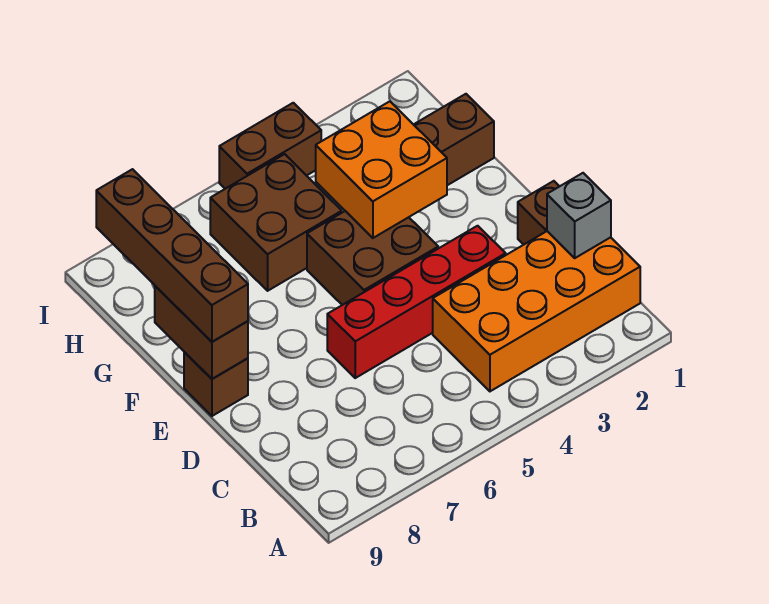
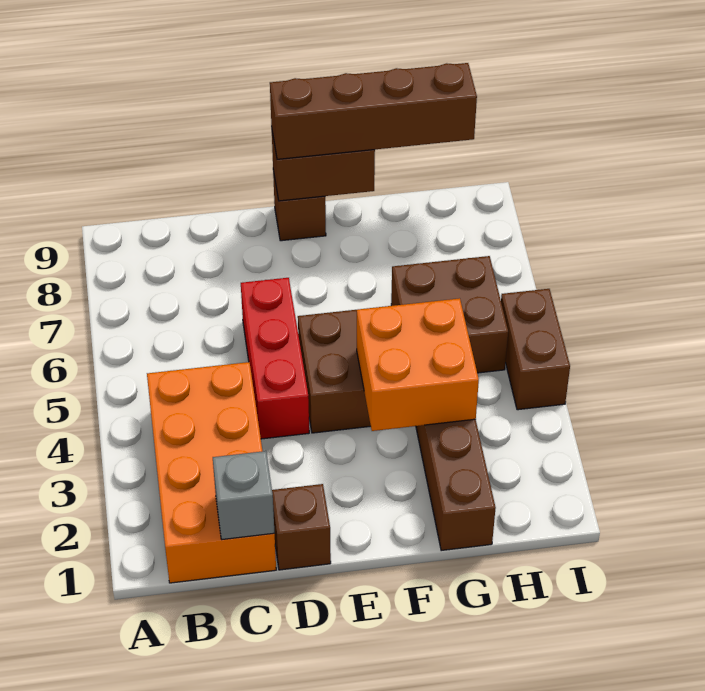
red 1x4 brick [327,226,506,378] -> red 1x3 brick [241,278,309,439]

